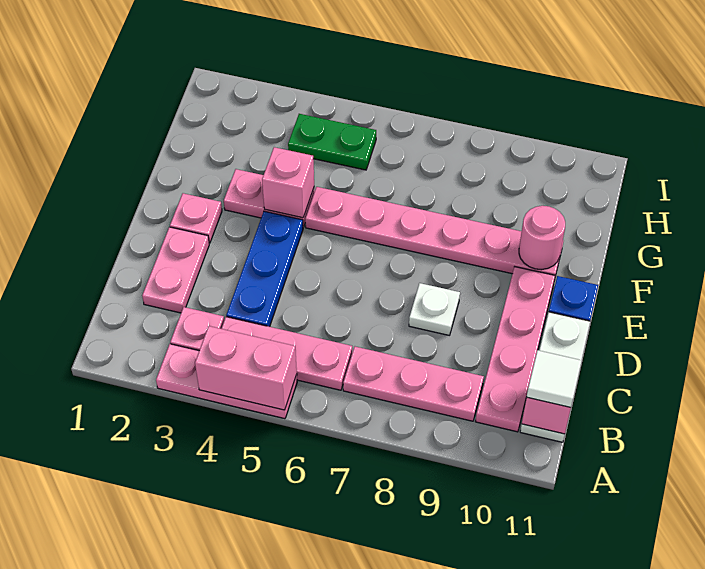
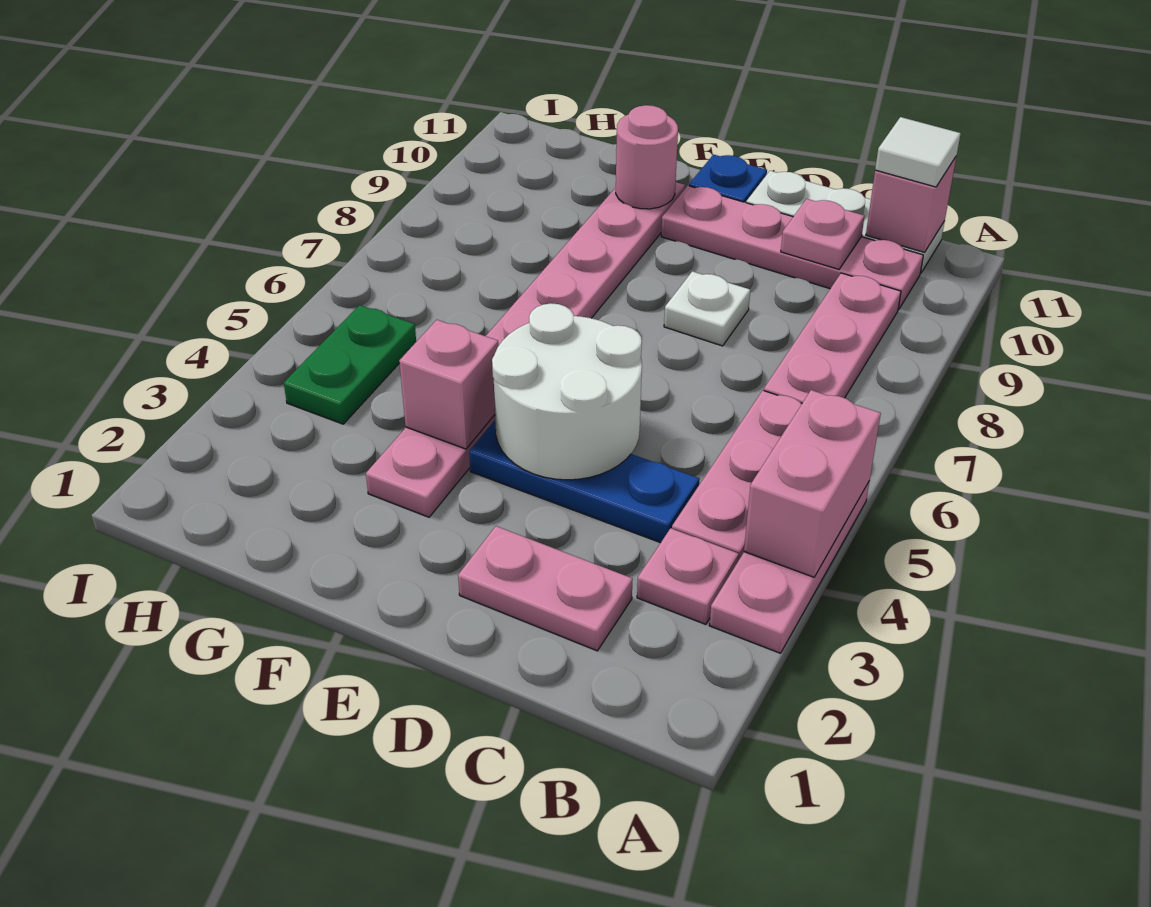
none -> white 2x2 round brick [492,303,642,480]
pink 1x1 plate [170,193,222,243] -> pink 1x1 plate moved to [781,199,864,269]

